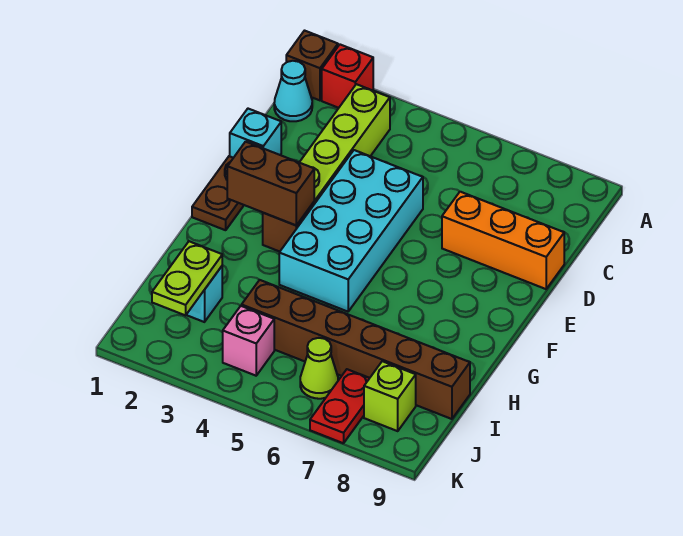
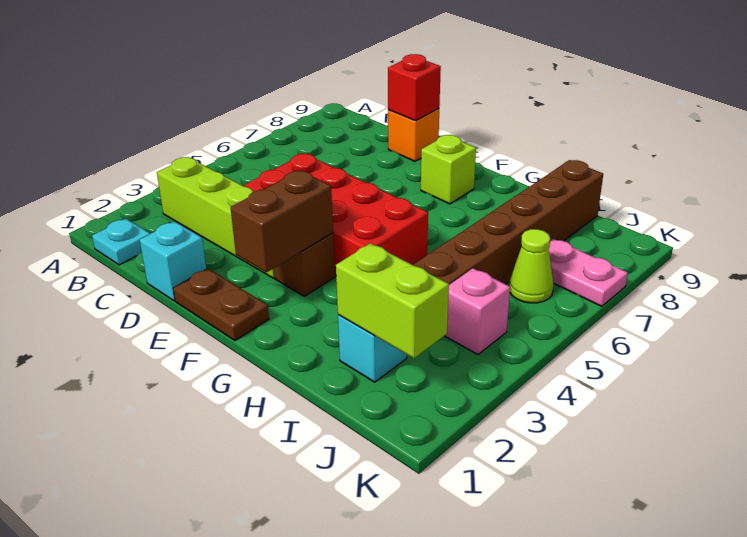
brown 1x1 brick [286,31,338,100] -> none
red 1x1 brick [322,45,373,108] -> red 1x1 brick moved to [388,54,441,121]
cyan 1x1 cone [274,61,312,121] -> cyan 1x1 plate [92,219,150,265]
cyan 2x4 brick [279,150,423,312] -> red 2x4 brick [244,154,428,276]
orange 1x3 brick [442,192,564,289] -> orange 1x1 brick [388,108,439,161]
lime 1x2 plate [152,241,222,315] -> lime 1x2 brick [336,243,449,358]
red 1x2 plate [310,369,369,443] -> pink 1x2 plate [549,239,628,306]
lime 1x1 brick [364,361,416,431] -> lime 1x1 brick moved to [421,135,476,204]

